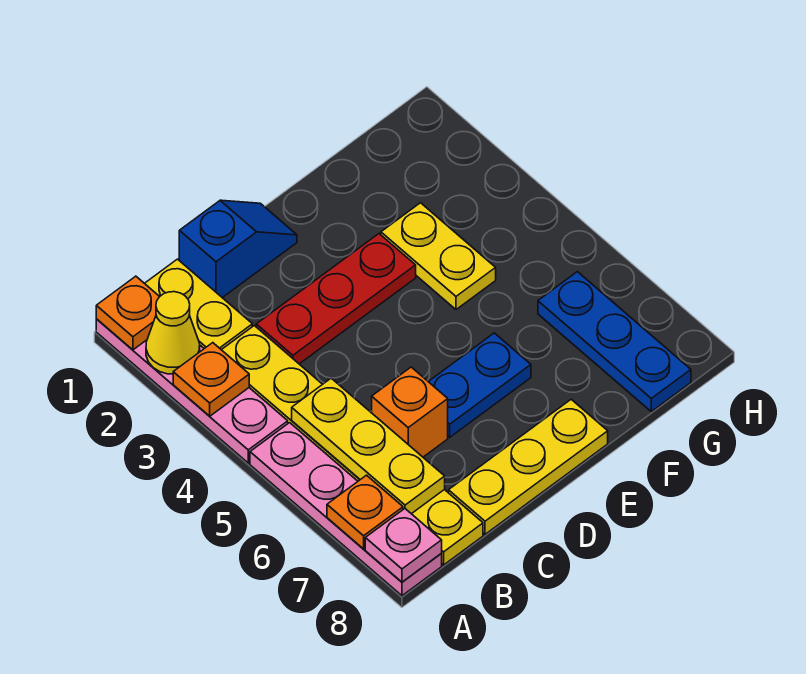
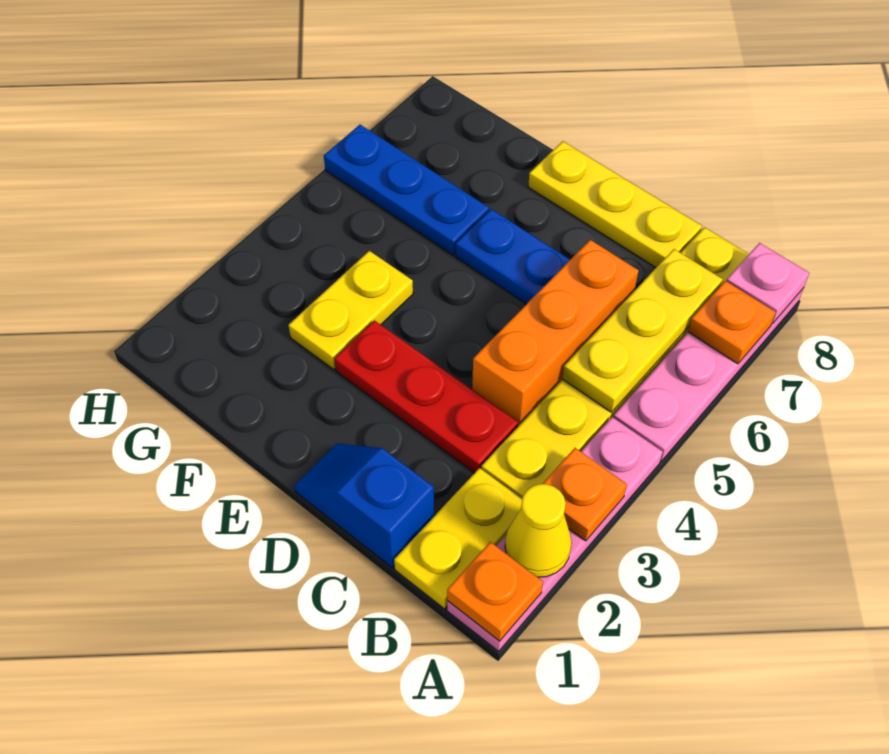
orange 1x1 brick [372,367,448,457] -> orange 1x3 brick [472,240,639,426]
blue 1x3 plate [538,272,691,411] -> blue 1x3 plate turned to [324,125,489,255]

